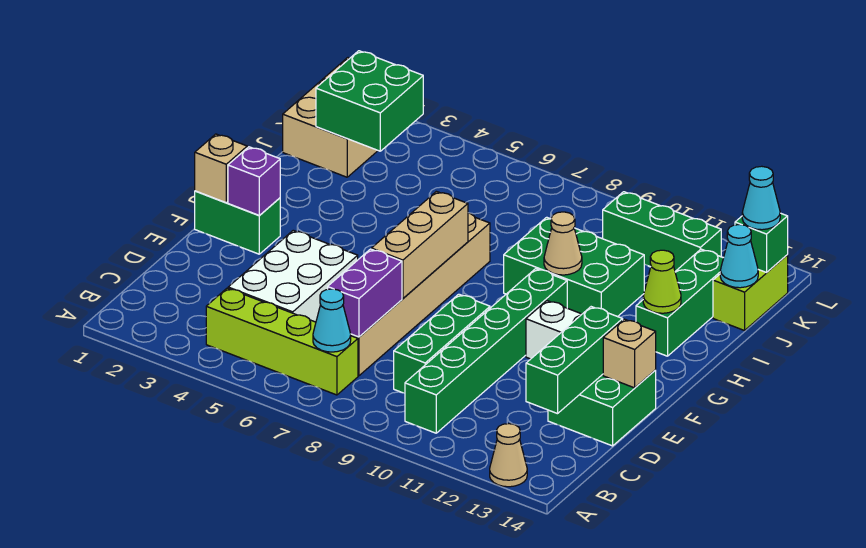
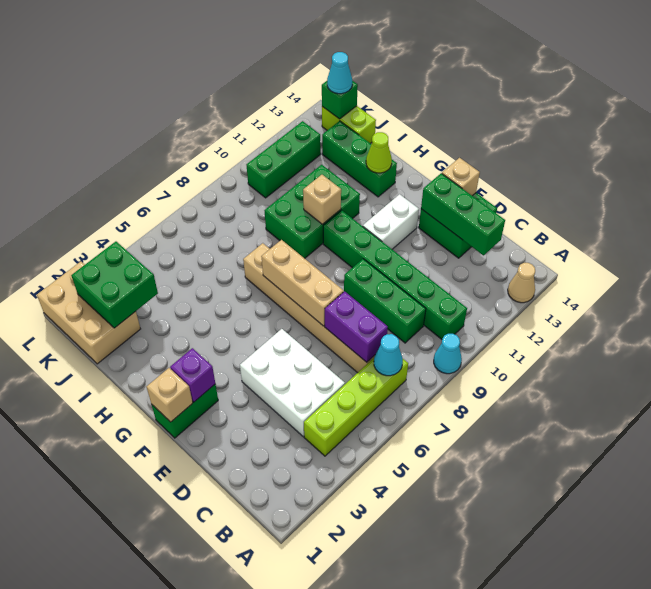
tan 1x1 cone [544,212,582,275] -> tan 1x1 brick [303,175,341,224]
cyan 1x1 cone [720,224,758,288] -> cyan 1x1 cone moved to [434,334,462,374]

